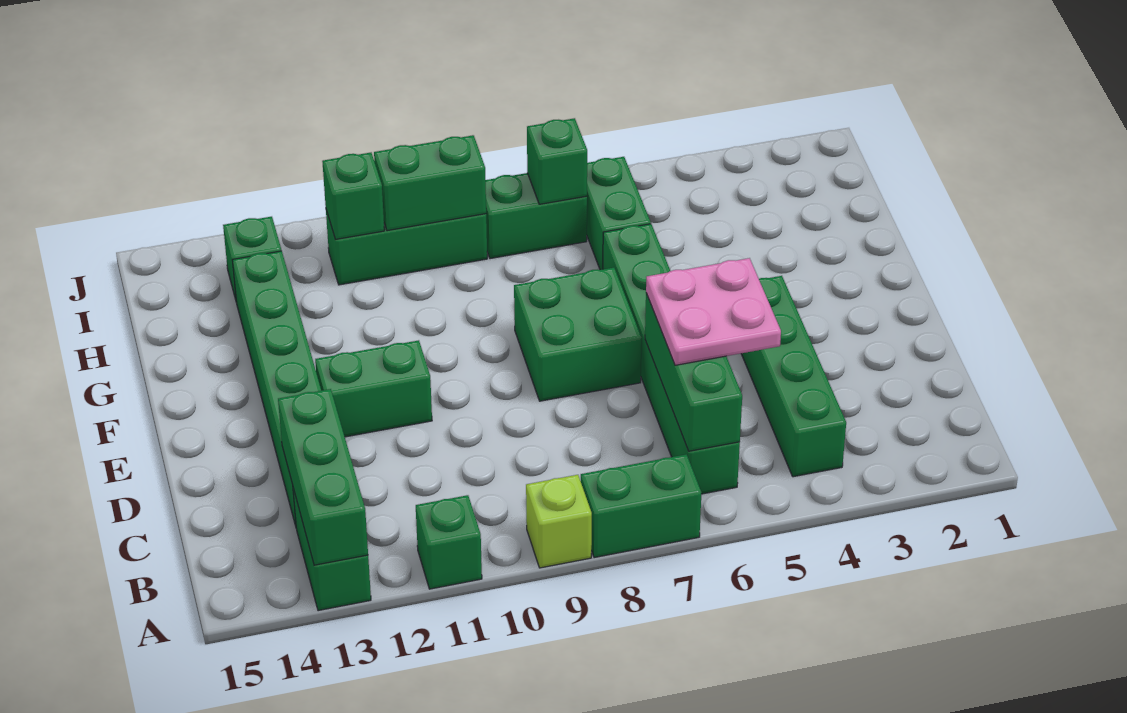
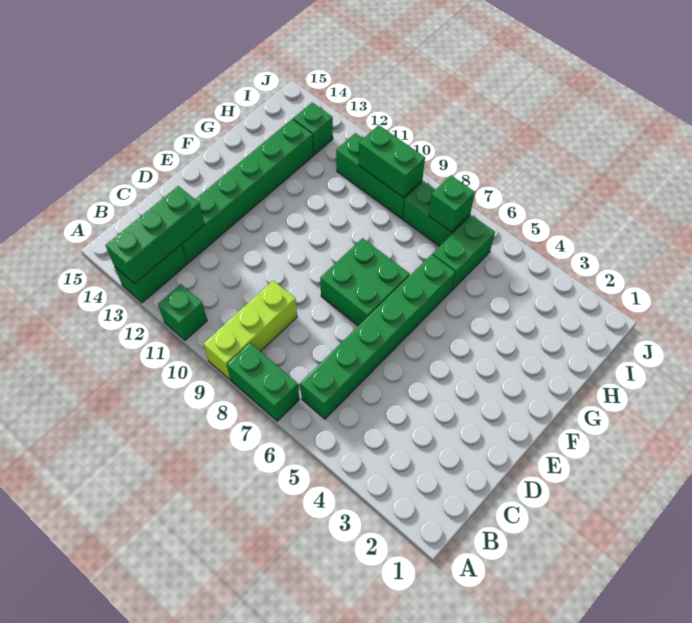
lime 1x1 brick [526,475,592,568] -> lime 1x3 brick [204,280,297,380]
green 1x4 brick [741,276,846,477] -> none
green 1x3 brick [645,293,742,451] -> none
pink 2x2 plate [646,258,781,365] -> none
green 1x2 brick [315,340,432,437] -> none
green 1x1 brick [322,153,384,240] -> none

